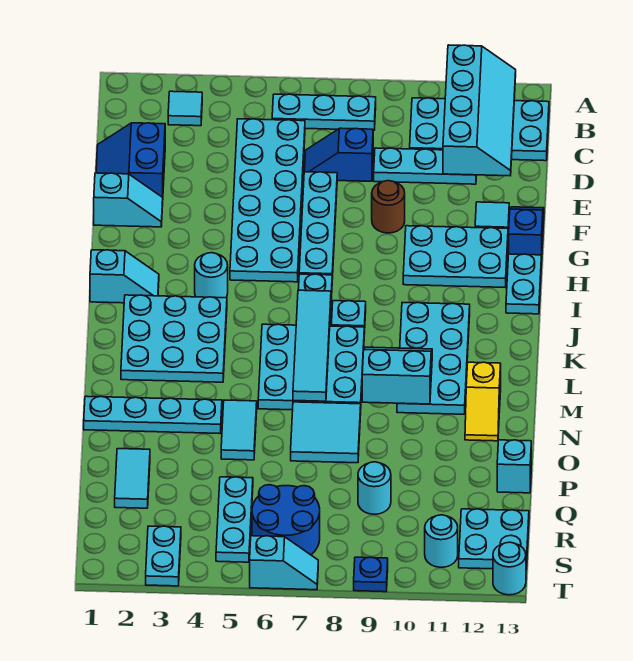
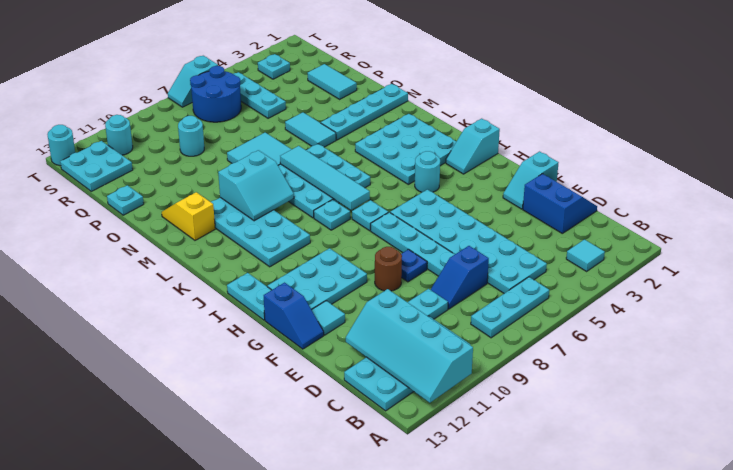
blue 1x2 slope [304,128,373,181] -> blue 1x2 slope turned to [431,246,489,309]
cyan 1x1 brick [497,440,531,493] -> cyan 1x1 plate [107,185,144,215]
cyan 1x2 plate [146,526,181,586] -> cyan 1x1 plate [258,54,290,79]
blue 1x1 plate [354,557,388,592] -> blue 1x1 plate moved to [401,249,427,282]

